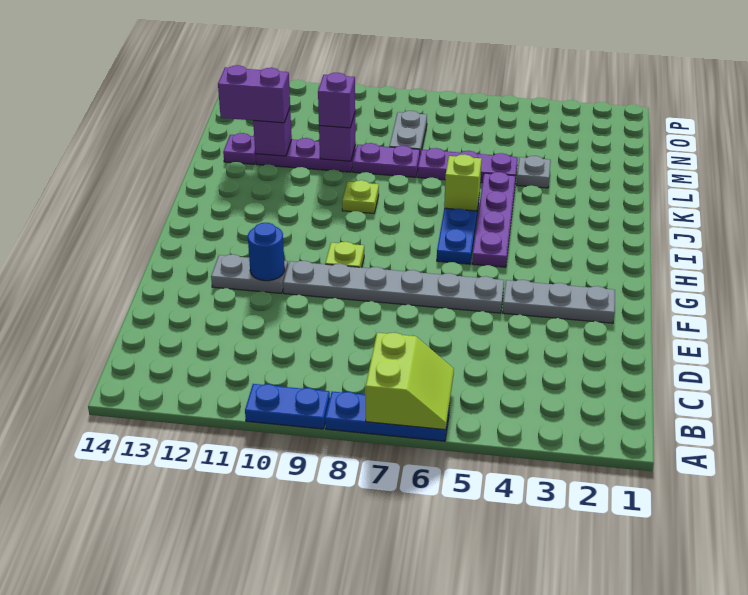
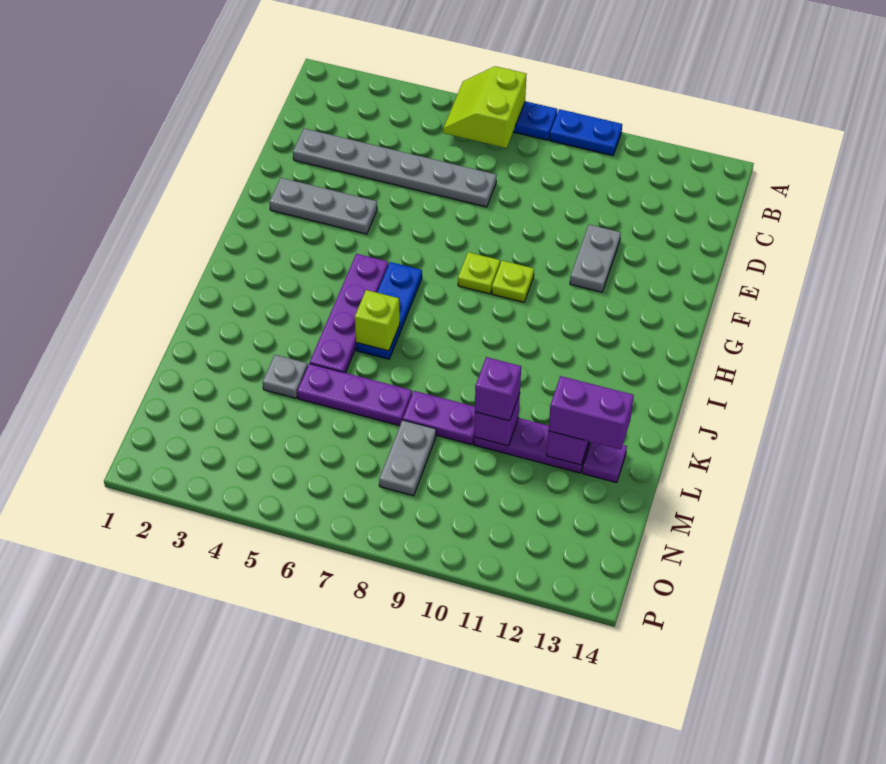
grey 1x6 plate [283,261,504,313] -> grey 1x6 plate moved to [293,128,497,207]
grey 1x2 plate [211,254,288,293] -> grey 1x2 plate turned to [570,225,621,292]
blue 1x1 round brick [248,223,285,281] -> none
lime 1x1 plate [342,180,379,213] -> lime 1x1 plate moved to [458,252,500,294]

